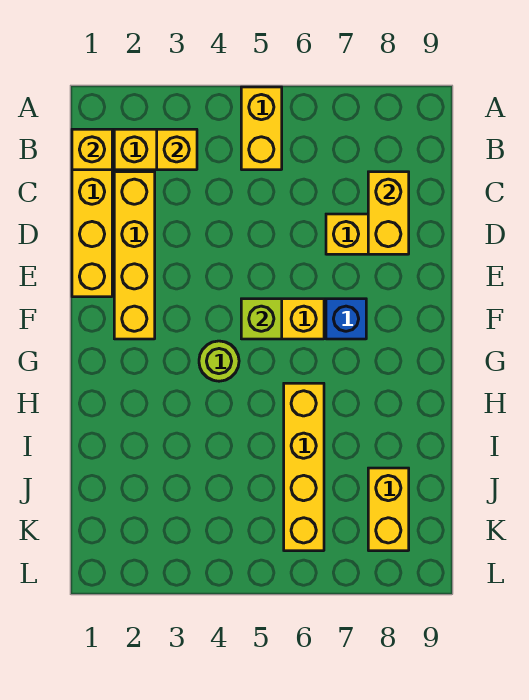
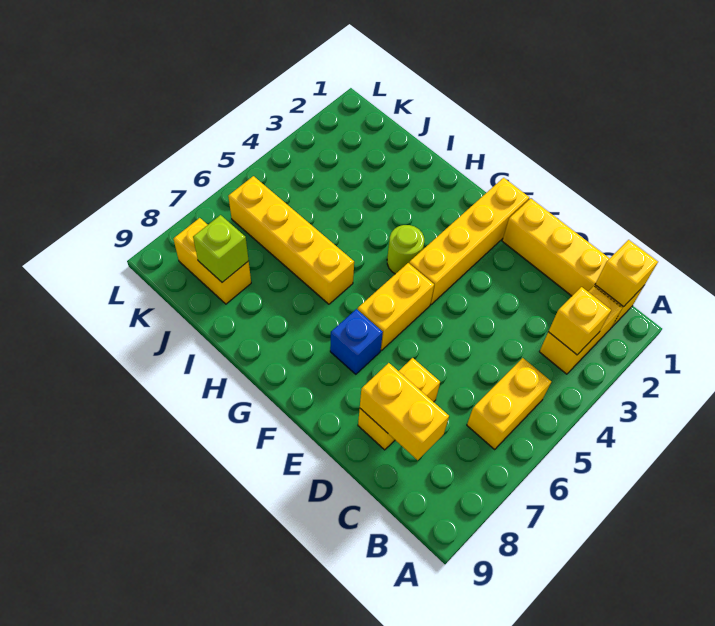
yellow 1x2 brick [241,87,282,170] -> yellow 1x2 brick turned to [467,358,551,450]
yellow 1x4 brick [114,172,155,339] -> yellow 1x4 brick turned to [409,178,529,304]
lime 1x1 brick [241,299,282,339] -> lime 1x1 brick moved to [193,215,249,282]

